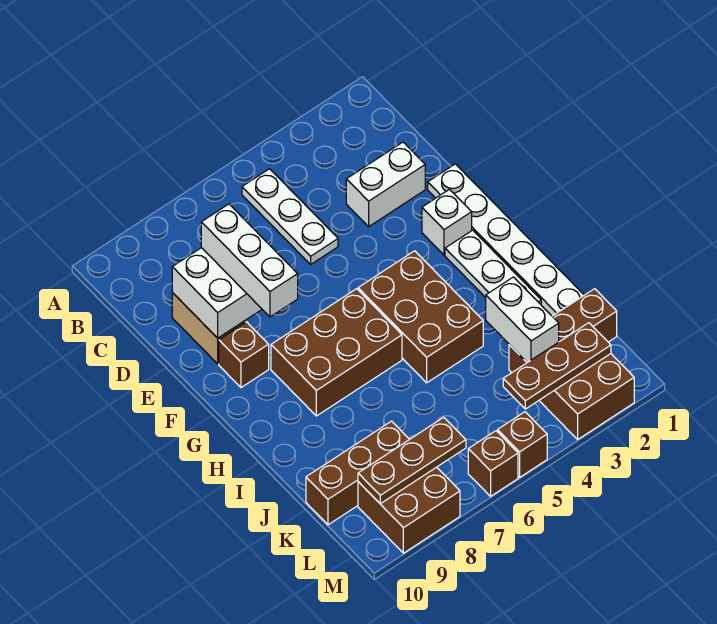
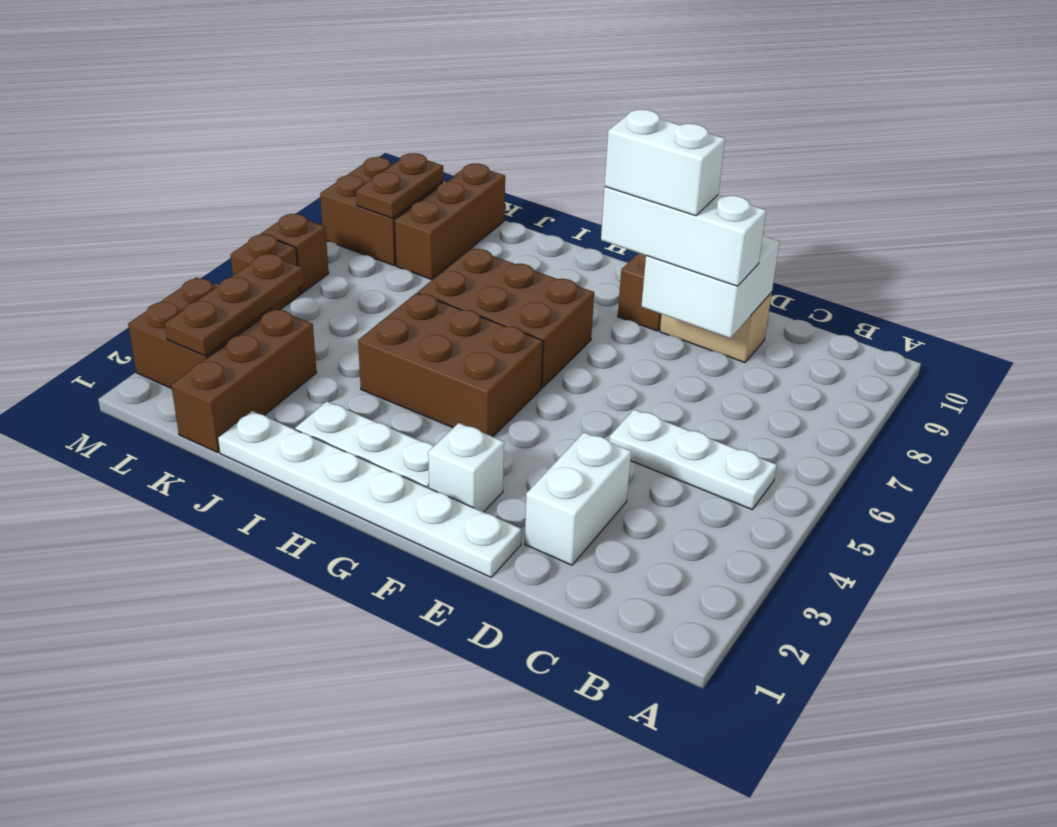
brown 2x3 brick [271,289,402,416] -> brown 2x3 brick turned to [418,249,594,388]
white 1x2 brick [486,277,559,363] -> white 1x2 brick moved to [605,110,725,216]
brown 1x3 plate [358,417,466,504] -> brown 1x2 plate [356,153,444,218]

